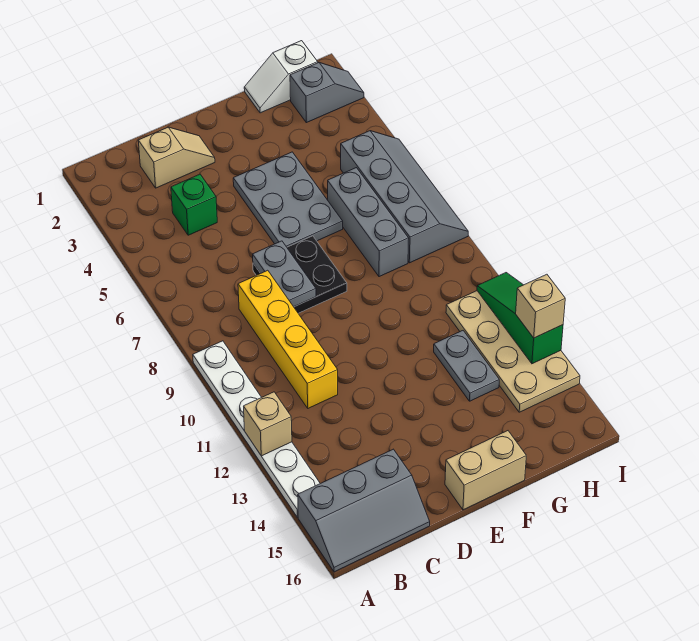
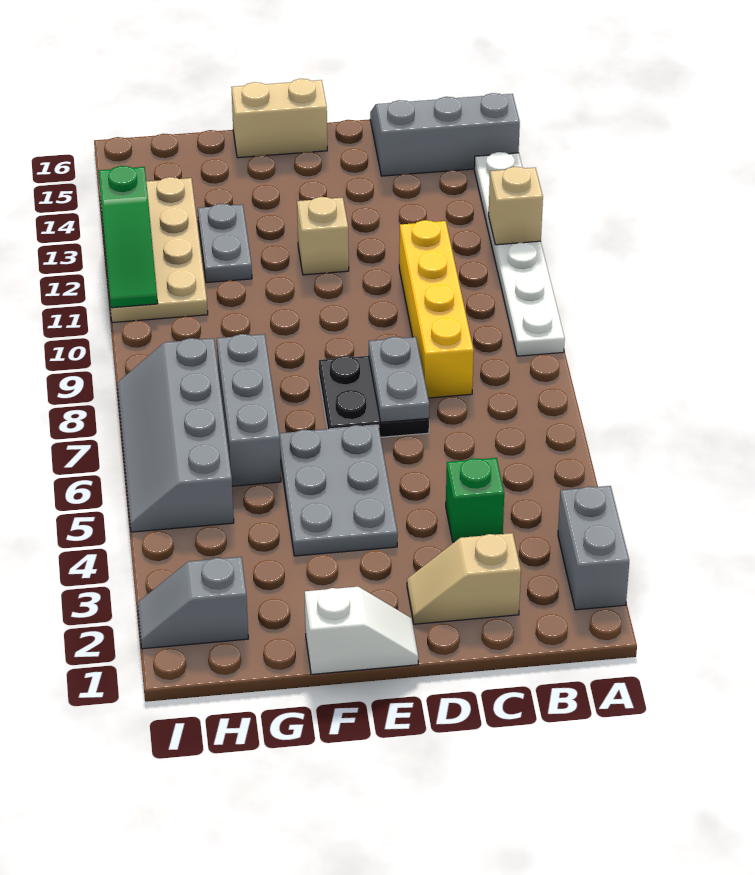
none -> grey 1x2 brick [558,486,629,610]
white 1x2 slope [244,41,318,113] -> white 1x2 slope moved to [305,587,418,674]
tan 1x1 brick [516,274,565,338] -> tan 1x1 brick moved to [297,197,349,275]

